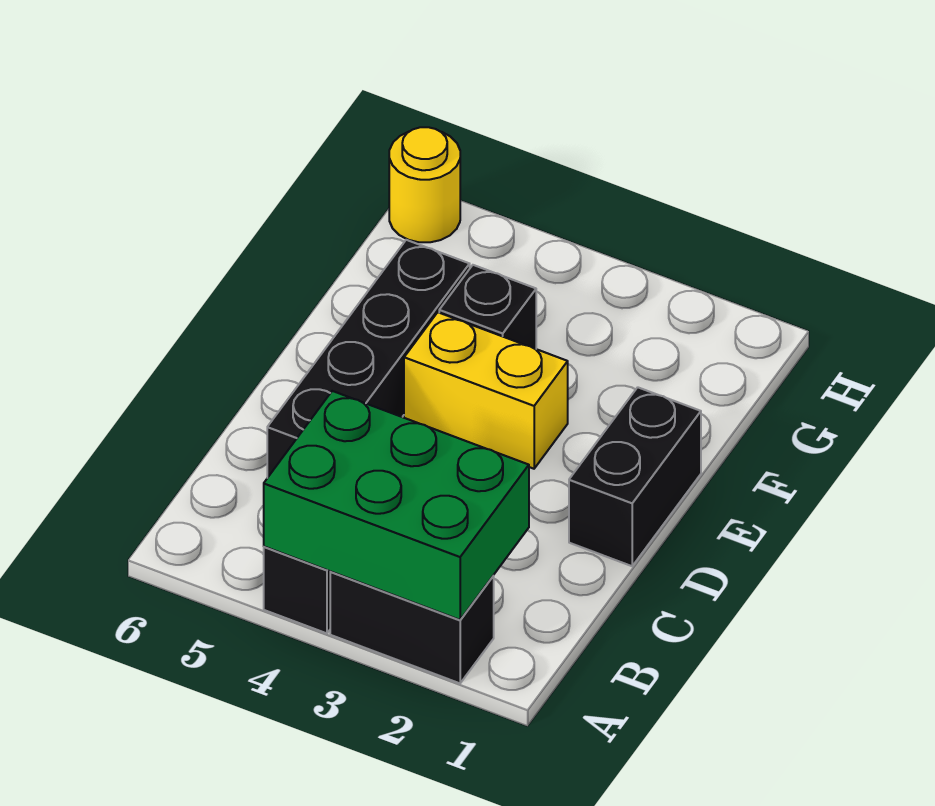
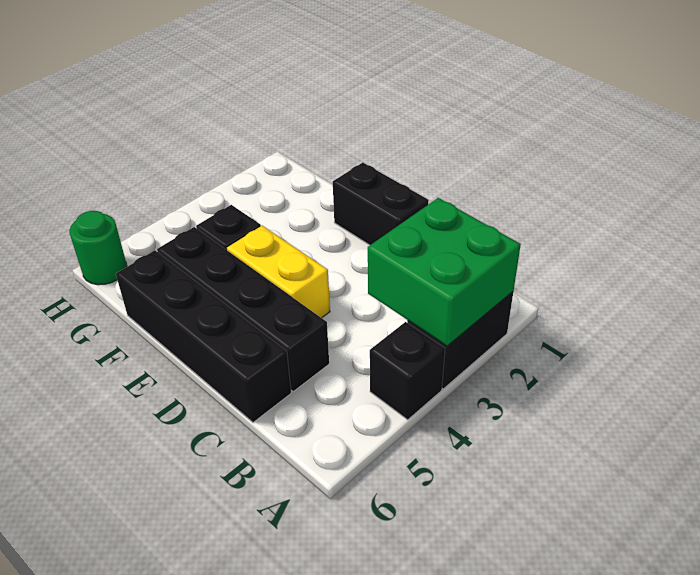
green 2x3 brick [264,391,529,620] -> green 2x2 brick [368,198,521,346]
none -> black 1x4 brick [116,250,291,422]
yellow 1x2 brick [404,312,568,469] -> yellow 1x2 brick turned to [227,226,330,318]
yellow 1x1 round brick [389,127,460,242] -> green 1x1 round brick [69,211,127,285]

